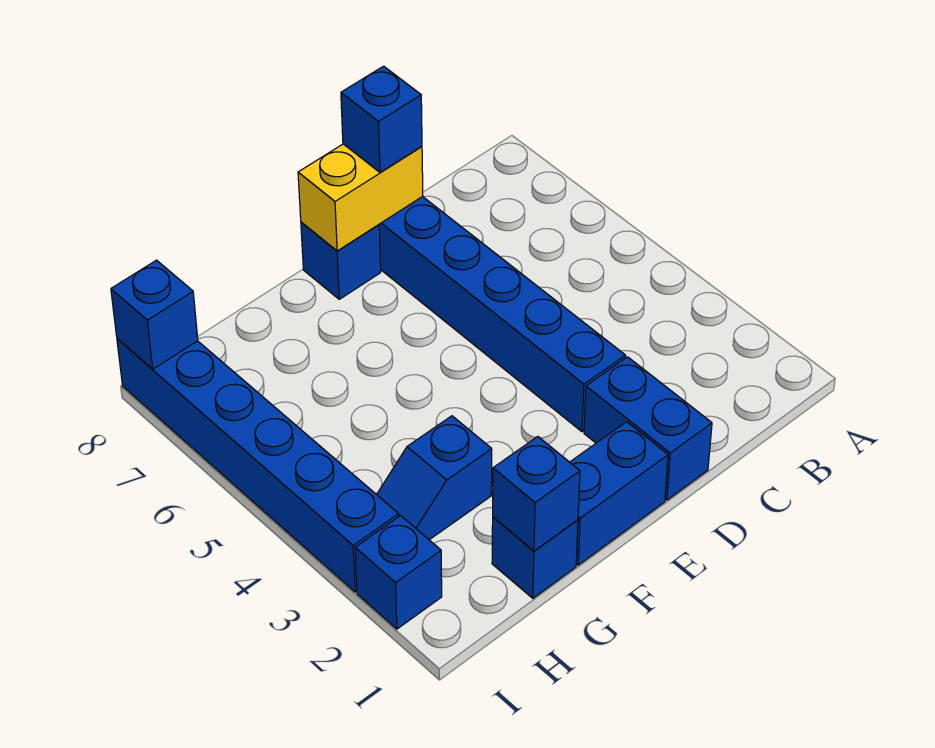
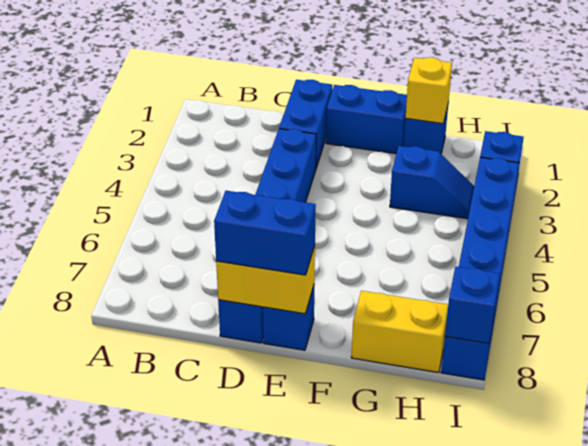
blue 1x1 brick [341,66,422,172] -> blue 1x2 brick [214,191,316,275]
blue 1x1 brick [493,437,580,551] -> yellow 1x1 brick [405,57,452,124]
none -> yellow 1x2 brick [351,291,448,373]

